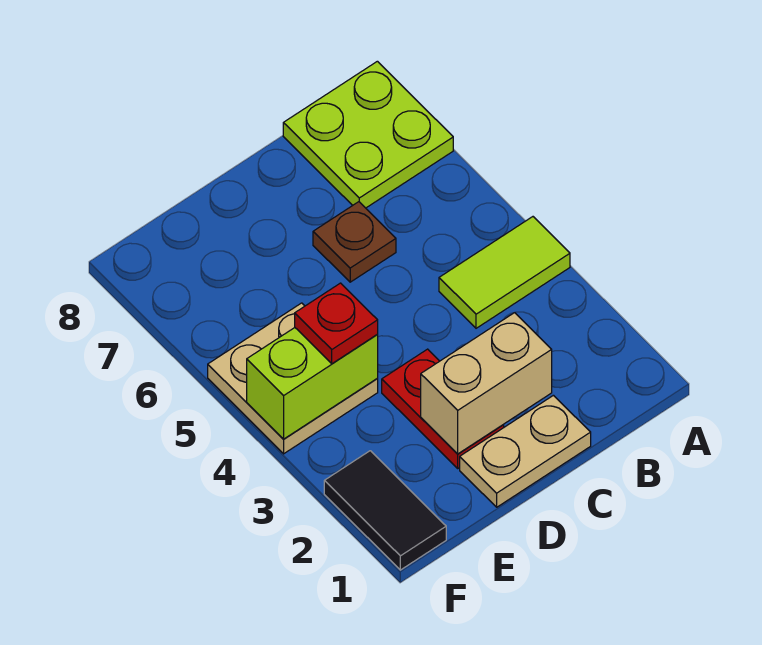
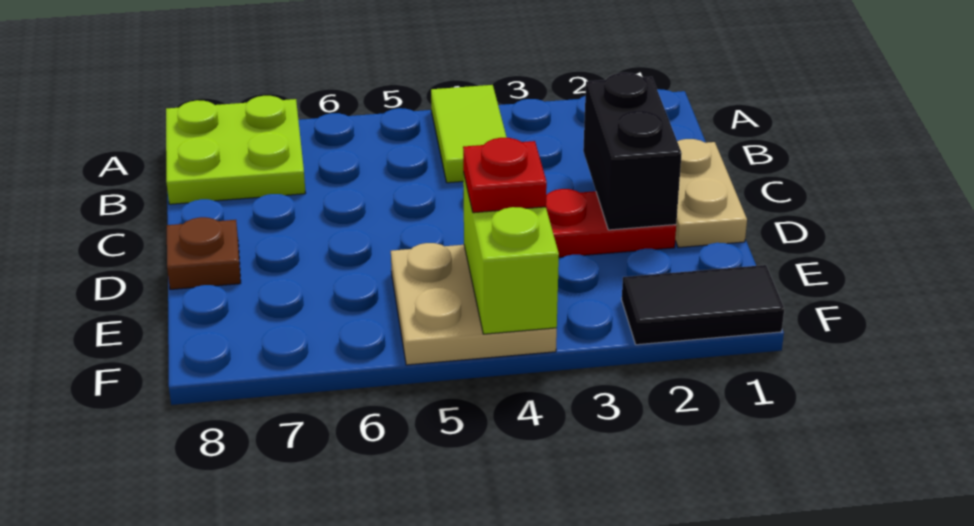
tan 1x2 brick [421,313,552,454] -> black 1x2 brick [583,73,682,230]
brown 1x1 plate [313,202,396,282] -> brown 1x1 plate moved to [167,217,241,289]

